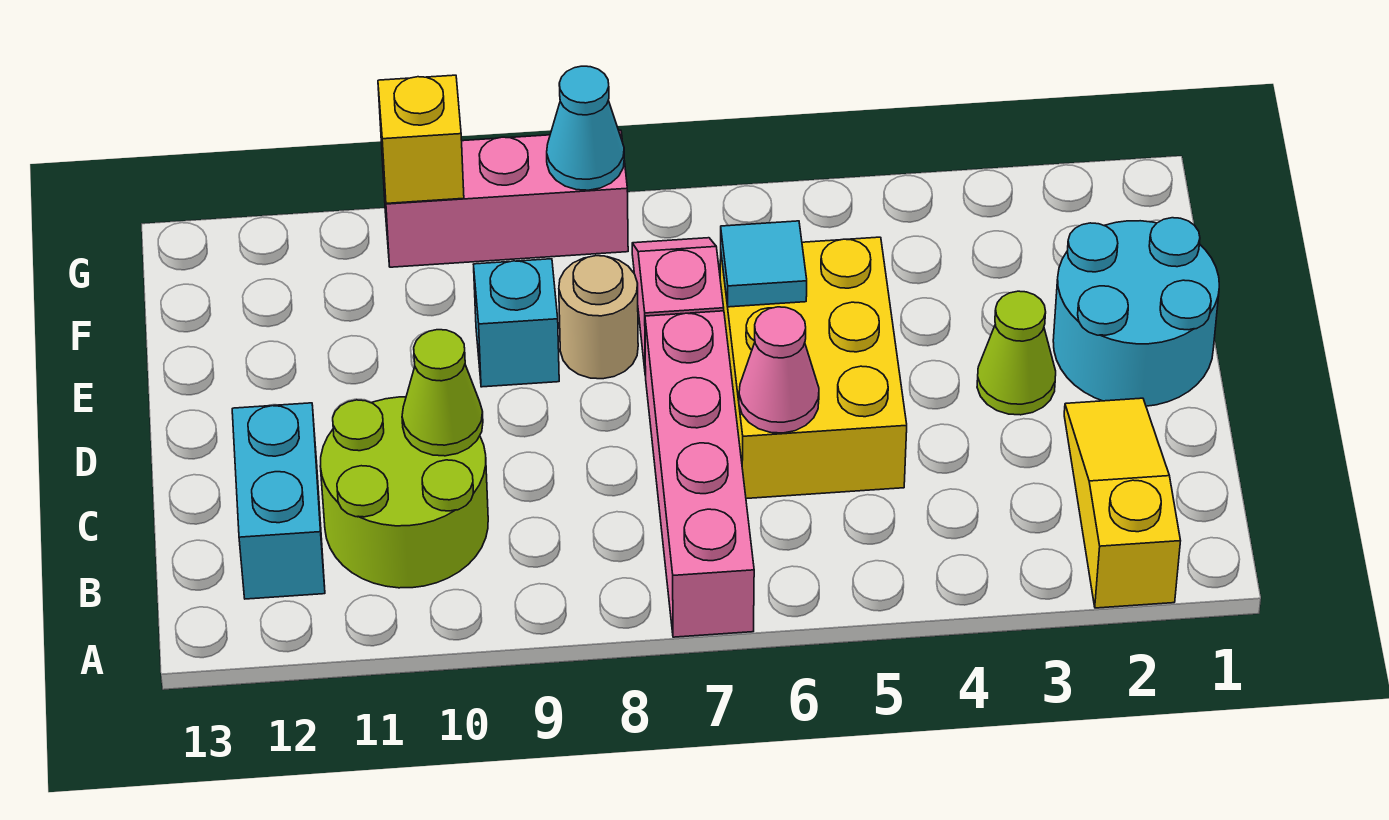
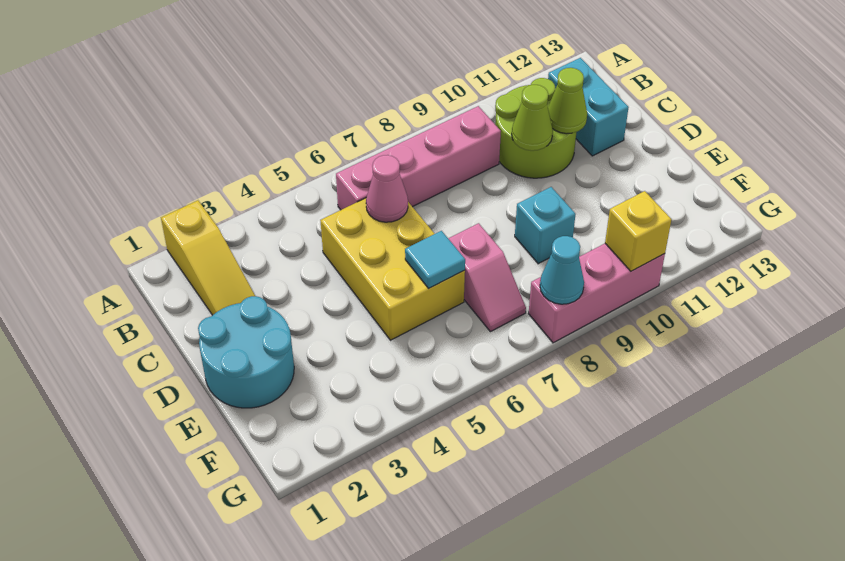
pink 1x4 brick [645,311,754,637] -> pink 1x4 brick turned to [336,106,501,210]
lime 1x1 cone [977,291,1056,415] -> lime 1x1 cone moved to [548,68,587,134]
tan 1x1 round brick [559,256,638,379] -> none

